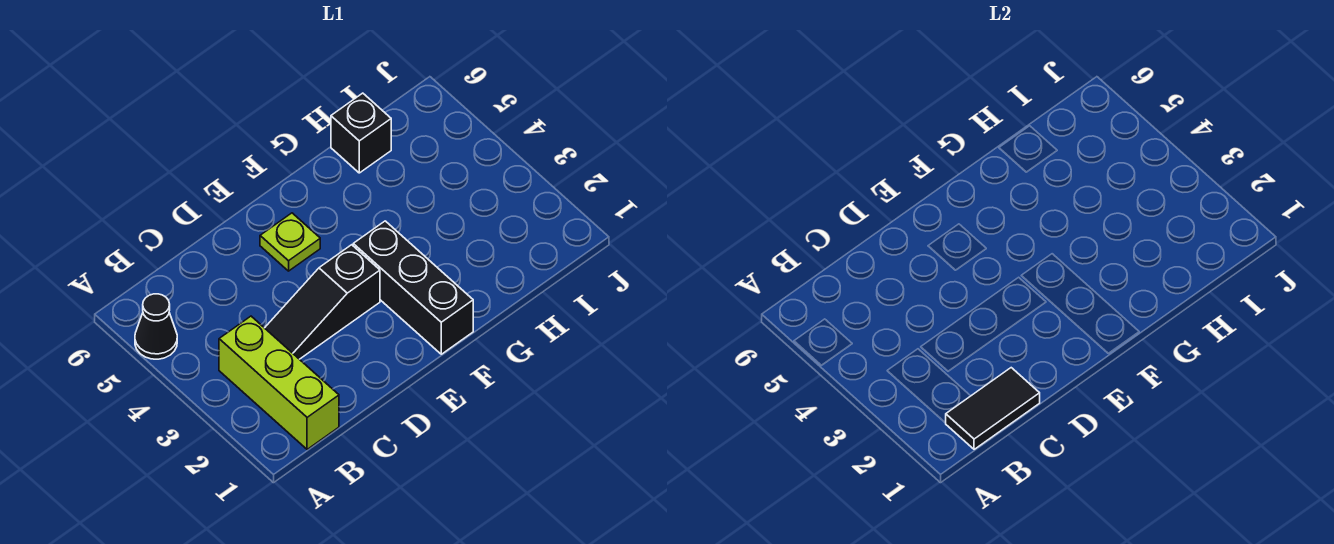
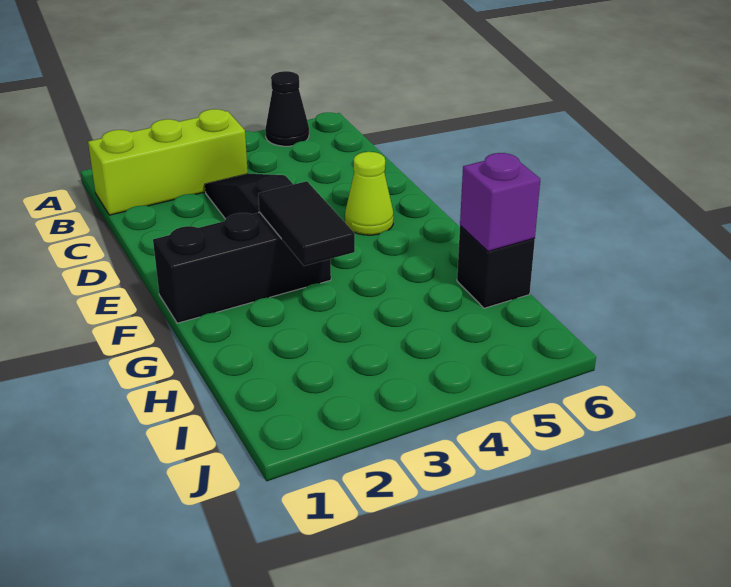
black 1x2 tile [946,368,1040,449] -> black 1x2 tile moved to [258,181,355,266]
lime 1x1 plate [260,213,320,271] -> lime 1x1 cone [345,152,393,235]
none -> purple 1x1 brick [460,153,540,251]

